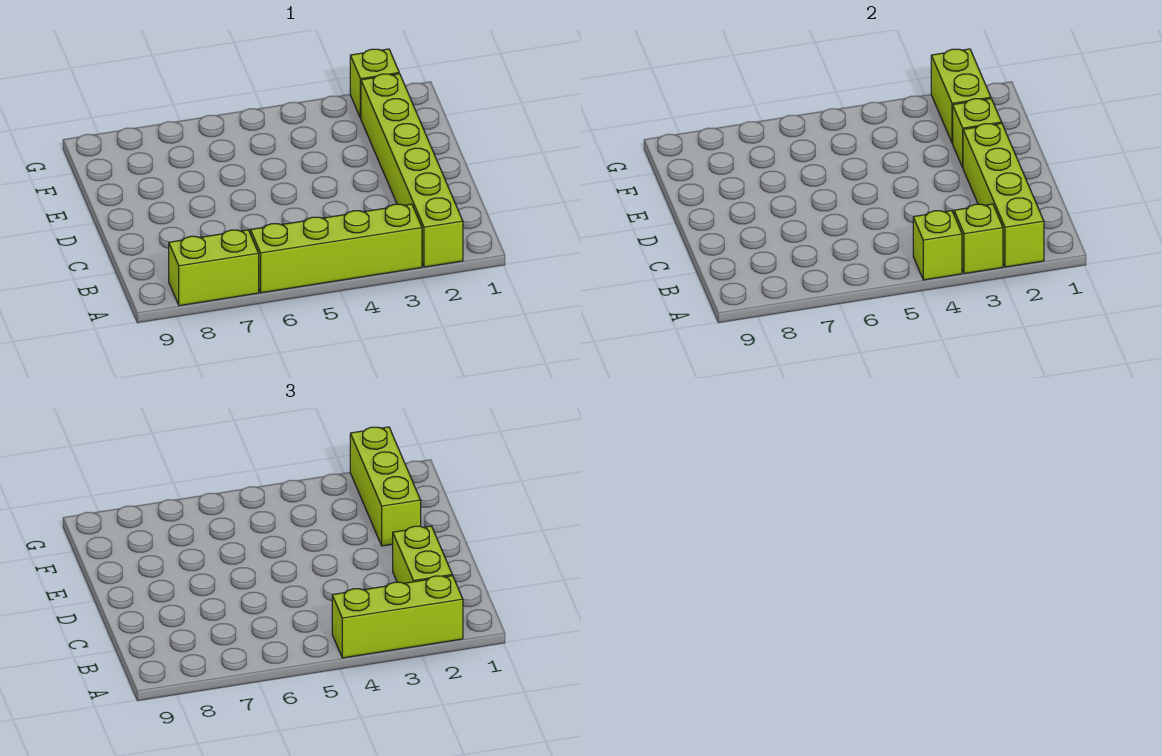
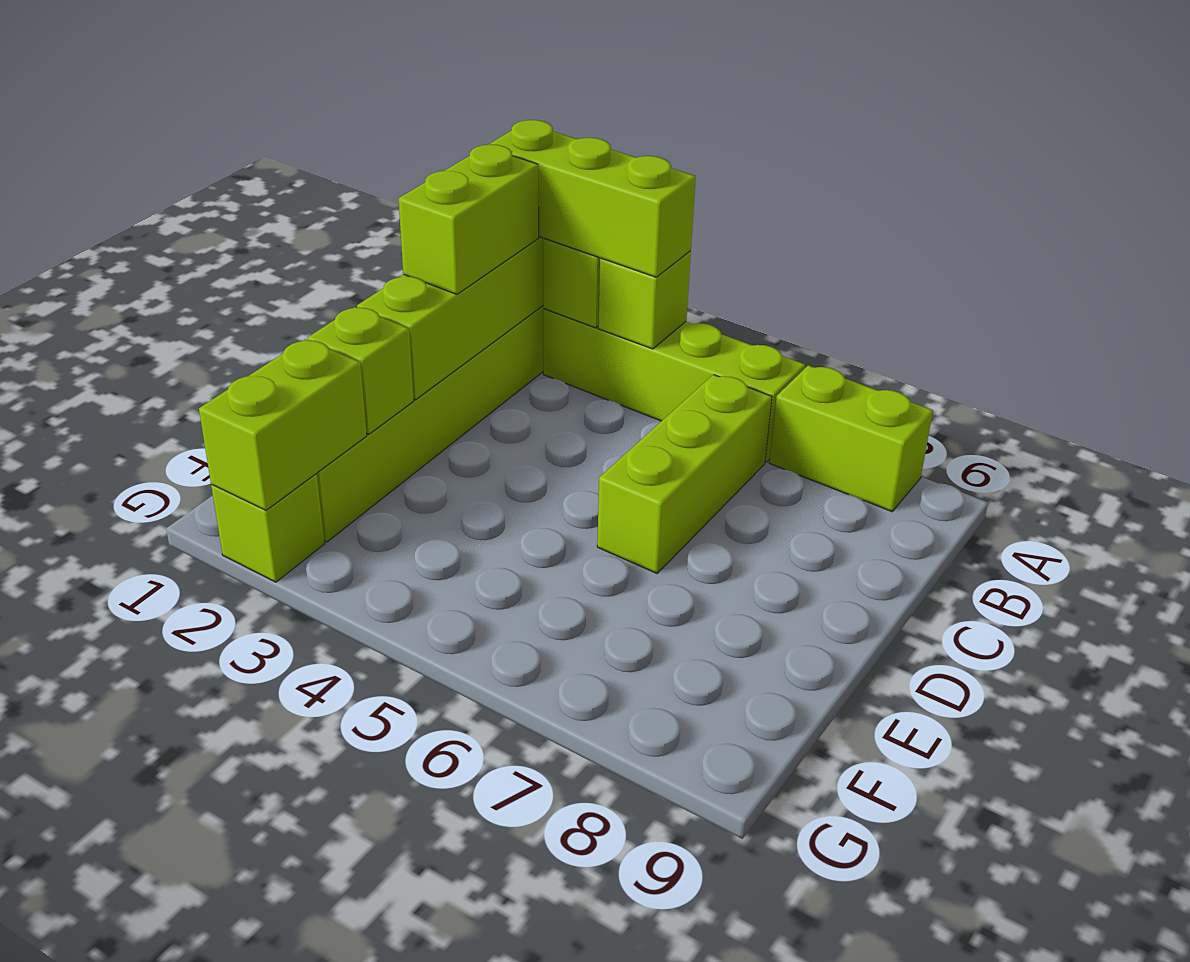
lime 1x3 brick [350,427,421,546] -> lime 1x3 brick moved to [597,375,772,573]

